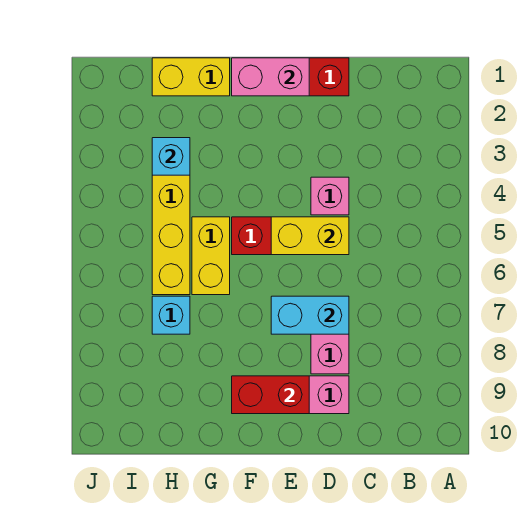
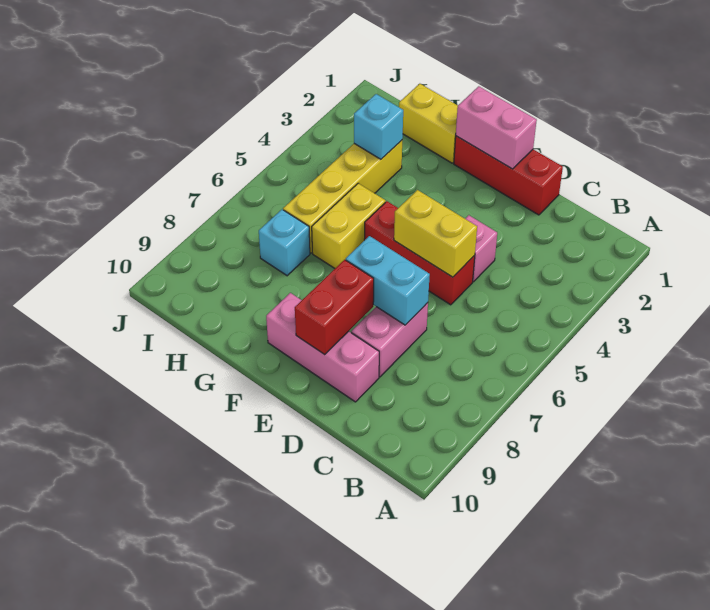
red 1x2 brick [232,376,309,414] -> red 1x2 brick turned to [295,260,374,355]

